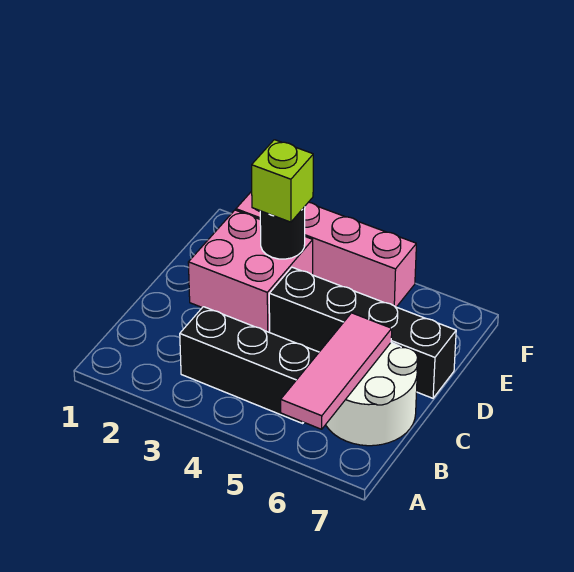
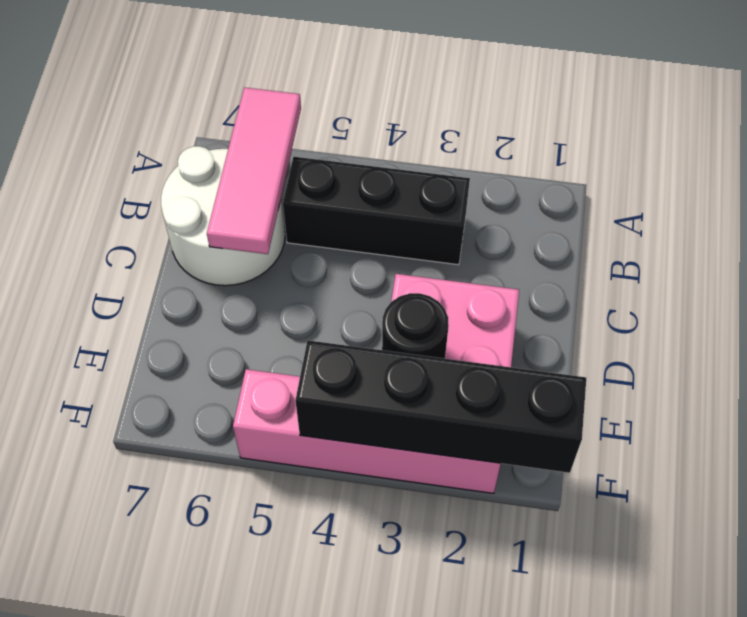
black 1x4 brick [269,267,456,398] -> black 1x4 brick moved to [295,340,586,473]
lime 1x1 brick [252,140,313,222] -> none

